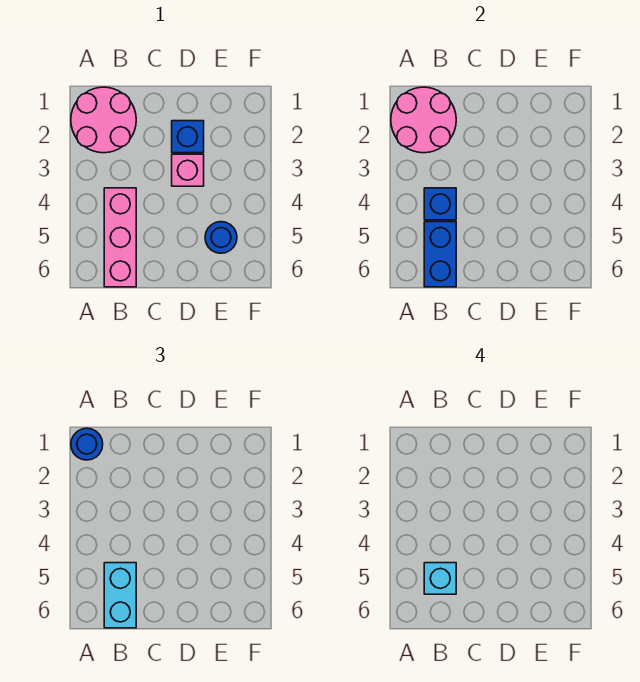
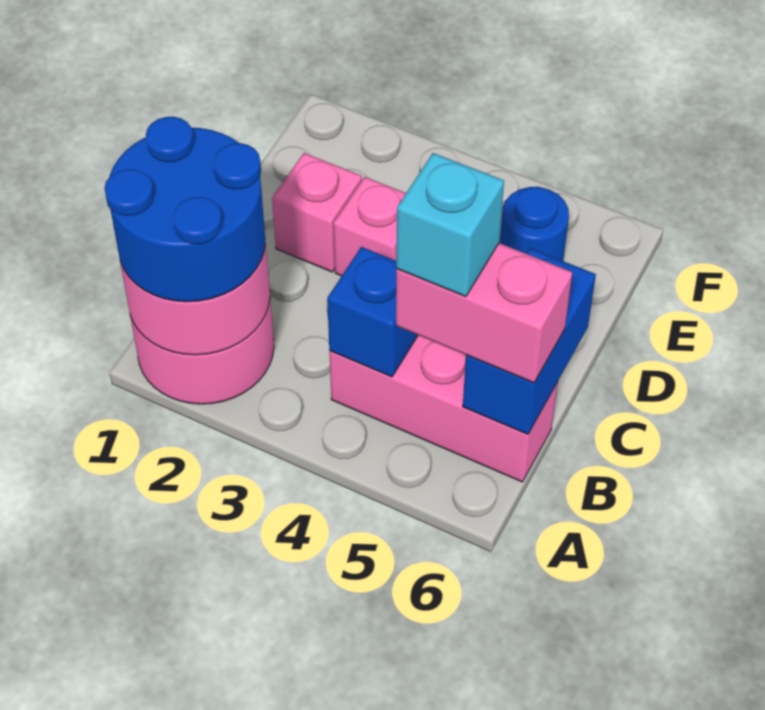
blue 1x1 round brick [71,428,103,460] -> blue 2x2 round brick [104,117,265,302]
blue 1x2 brick [424,222,456,287] -> blue 1x2 brick turned to [463,248,596,434]
cyan 1x2 brick [104,563,136,628] -> pink 1x2 brick [396,243,572,383]
blue 1x1 brick [172,121,204,153] -> pink 1x1 brick [272,153,362,272]

